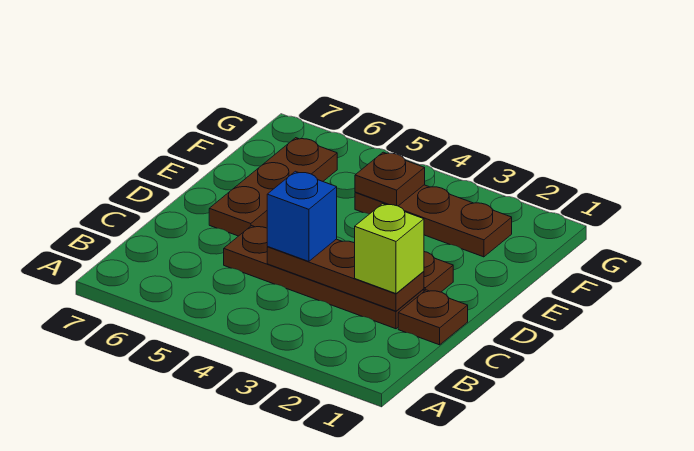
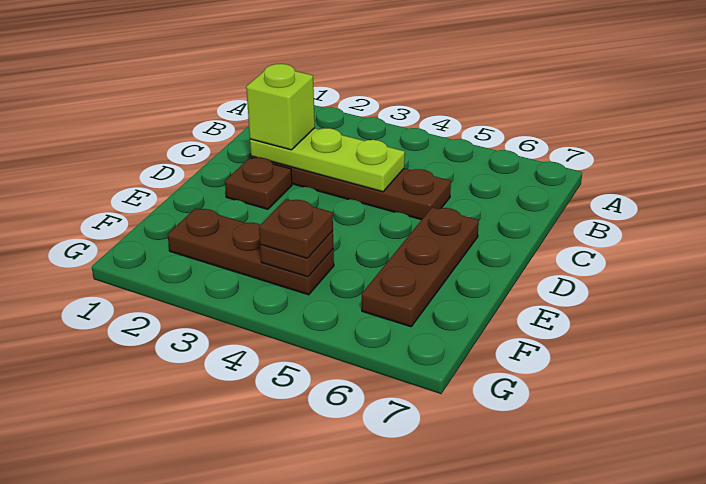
brown 1x1 plate [398,290,468,345] -> brown 1x1 plate moved to [259,199,333,258]
brown 1x3 plate [267,239,424,311] -> lime 1x3 plate [250,128,405,192]
blue 1x1 brick [267,171,337,262] -> none

